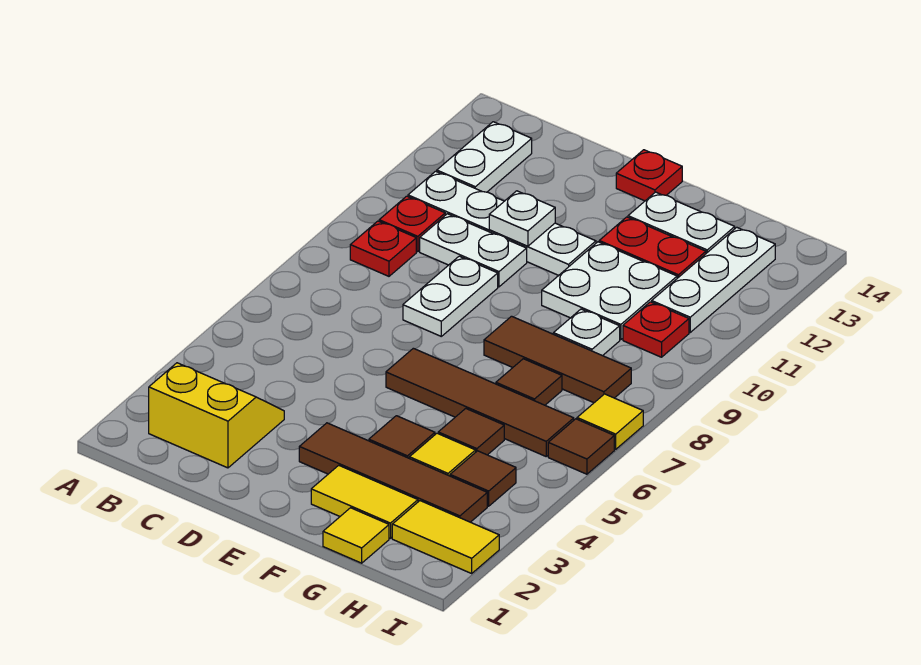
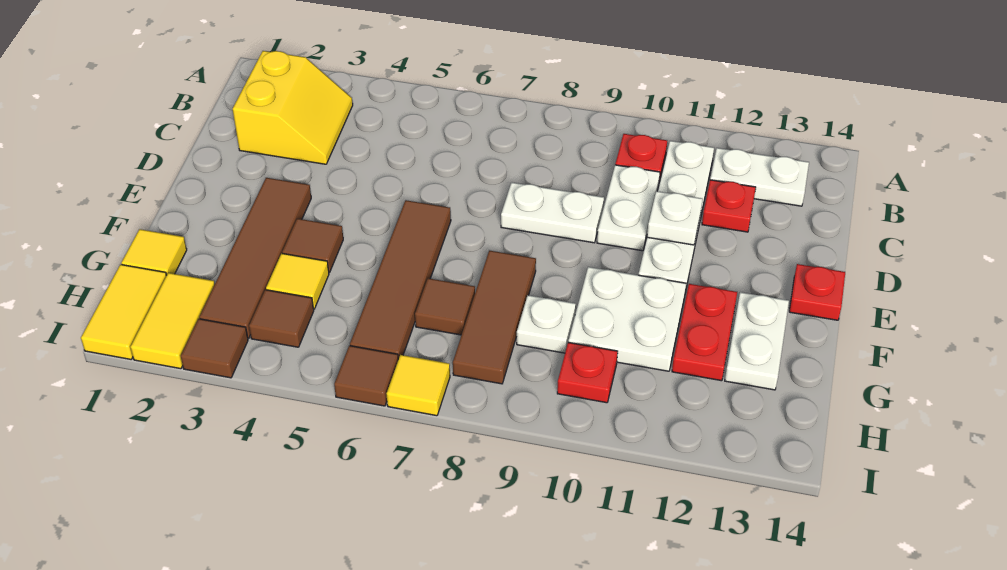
red 1x1 plate [350,221,416,276] -> red 1x1 plate moved to [702,180,756,232]
yellow 1x2 tile [311,465,418,538] -> yellow 1x2 tile moved to [81,265,167,359]
brown 1x1 tile [438,408,504,455] -> brown 1x1 tile moved to [181,319,248,378]
white 1x3 plate [652,227,775,332] -> none

